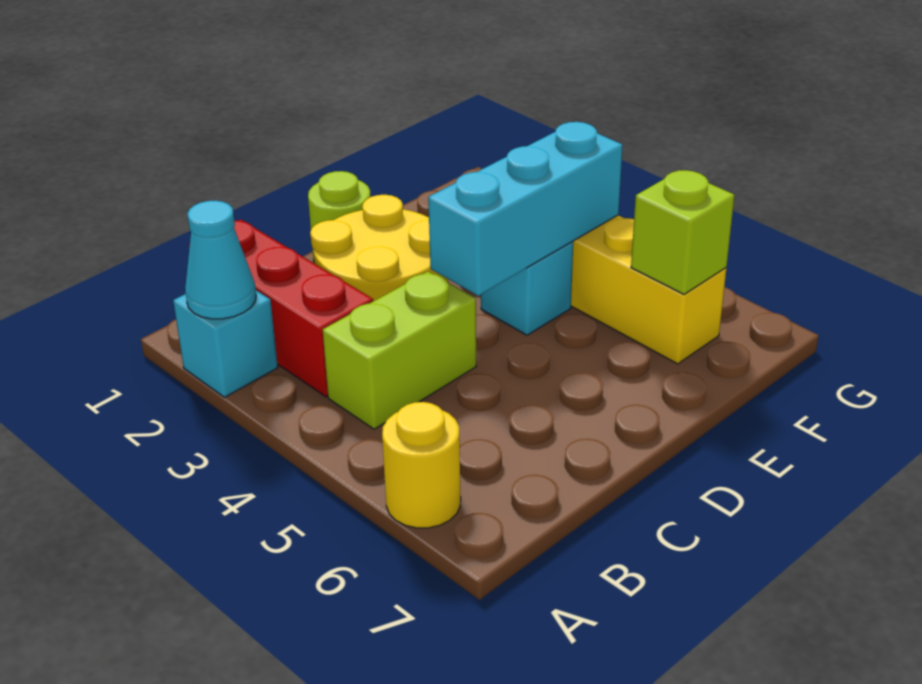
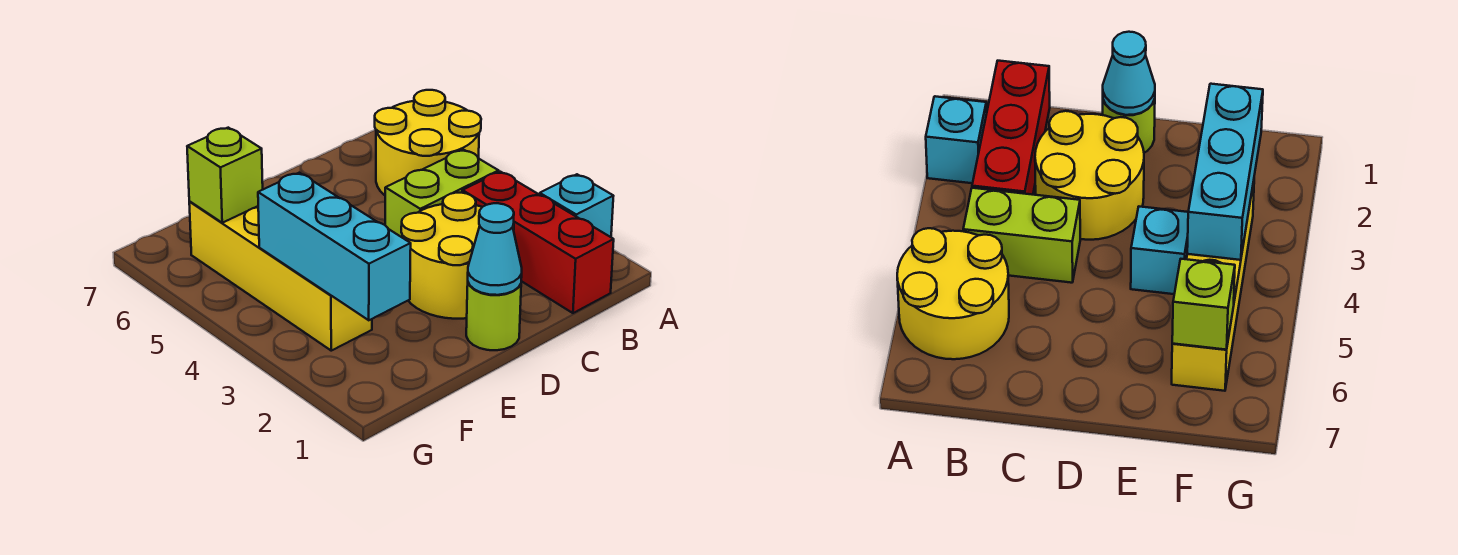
cyan 1x1 cone [185,201,256,319] -> cyan 1x1 cone moved to [468,203,522,295]
yellow 1x1 round brick [382,402,461,528] -> yellow 2x2 round brick [375,90,481,195]
cyan 1x3 brick [428,122,623,296] -> cyan 1x3 brick turned to [258,173,411,320]

